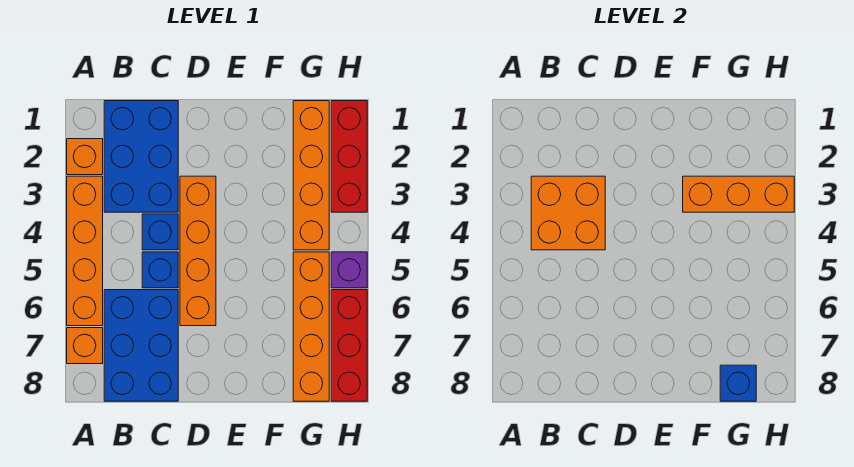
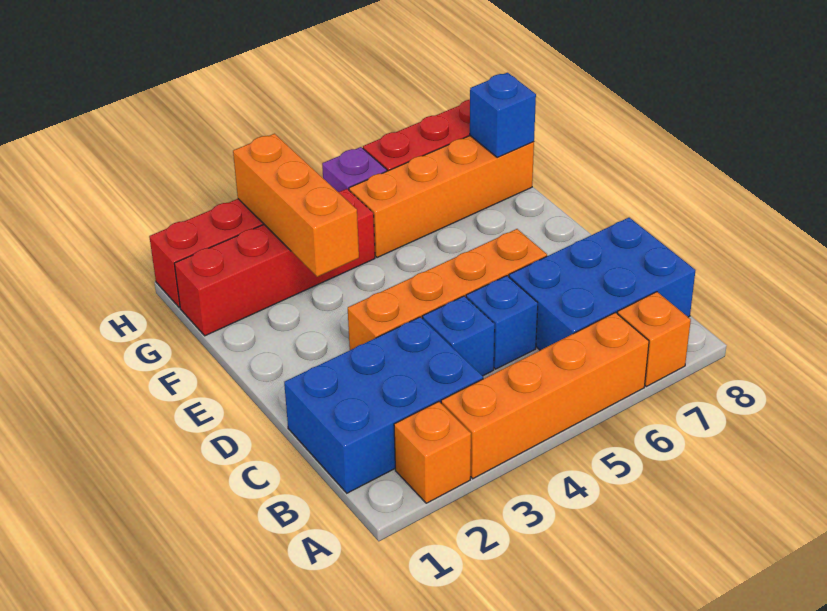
orange 2x2 brick [531,176,605,250] -> none
orange 1x4 brick [293,101,329,250] -> red 1x4 brick [174,189,375,336]

